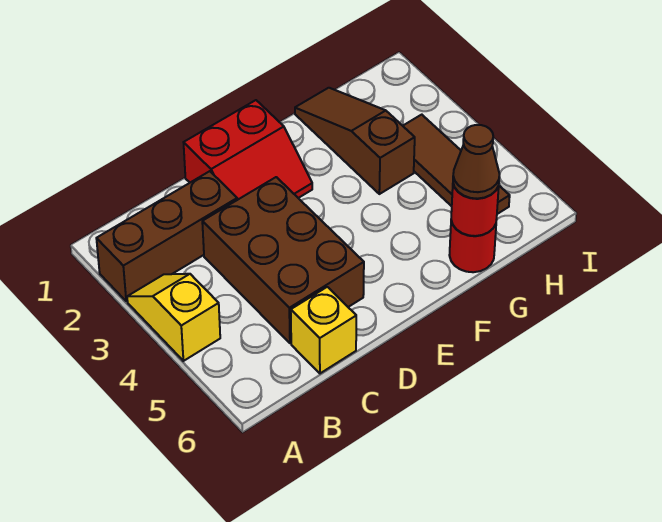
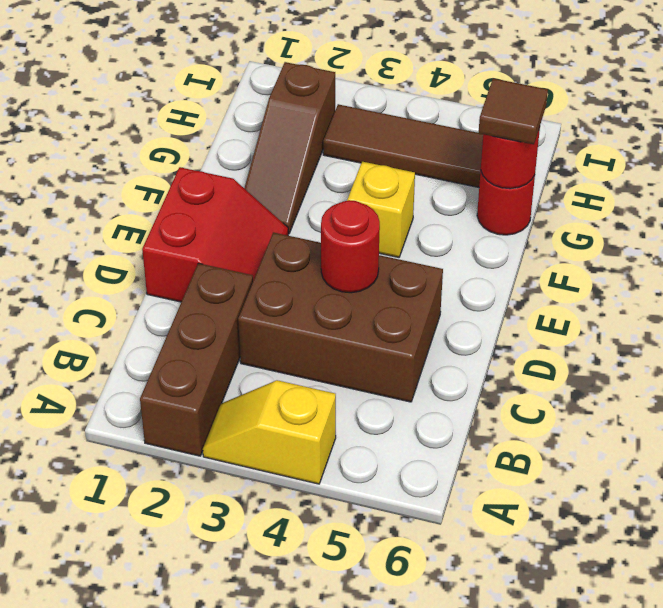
yellow 1x1 brick [291,287,356,373] -> yellow 1x1 brick moved to [347,162,415,257]
none -> red 1x1 round brick [321,200,380,293]
brown 1x3 slope [295,88,415,194] -> brown 1x3 slope turned to [244,62,335,234]
brown 1x1 cone [453,125,499,199] -> brown 1x1 tile [479,78,548,144]

